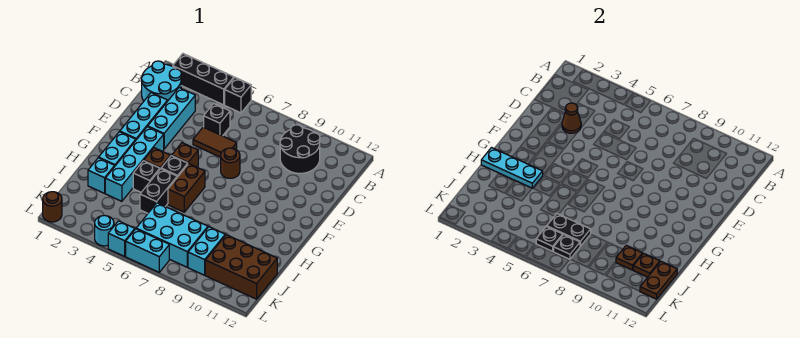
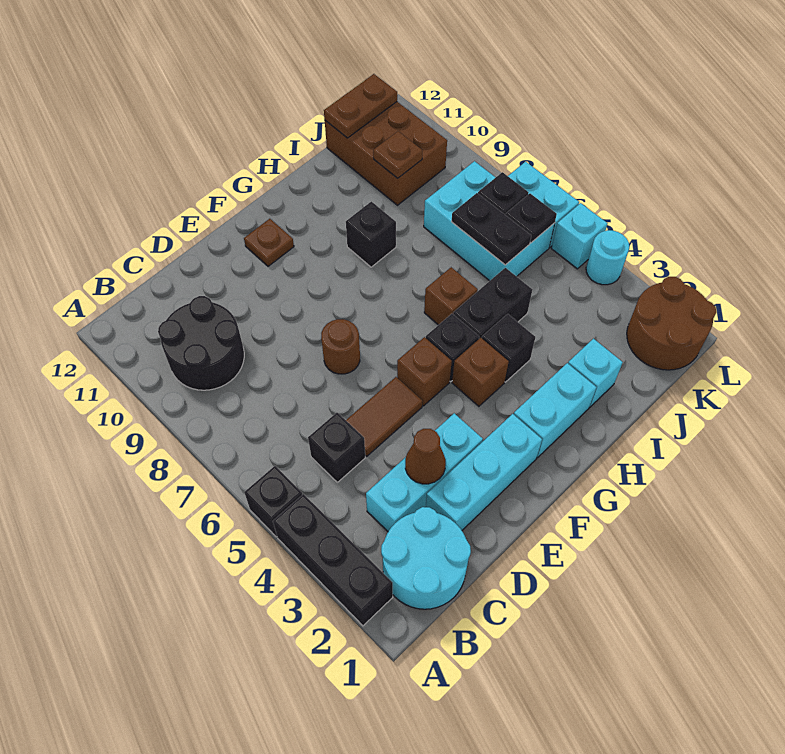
brown 1x2 tile [193,127,237,157] -> brown 1x2 tile turned to [346,377,422,456]
cyan 1x4 brick [105,127,164,201] -> none
brown 1x2 brick [168,164,205,212] -> brown 1x1 brick [424,267,478,325]
cyan 1x3 plate [481,148,543,188] -> none
none -> black 1x1 brick [346,201,396,267]
cyan 1x2 brick [188,227,225,275] -> none
brown 1x1 plate [633,253,660,277] -> brown 1x1 plate moved to [244,219,294,266]
brown 1x1 round brick [43,192,62,222] -> brown 2x2 round brick [627,277,716,370]

